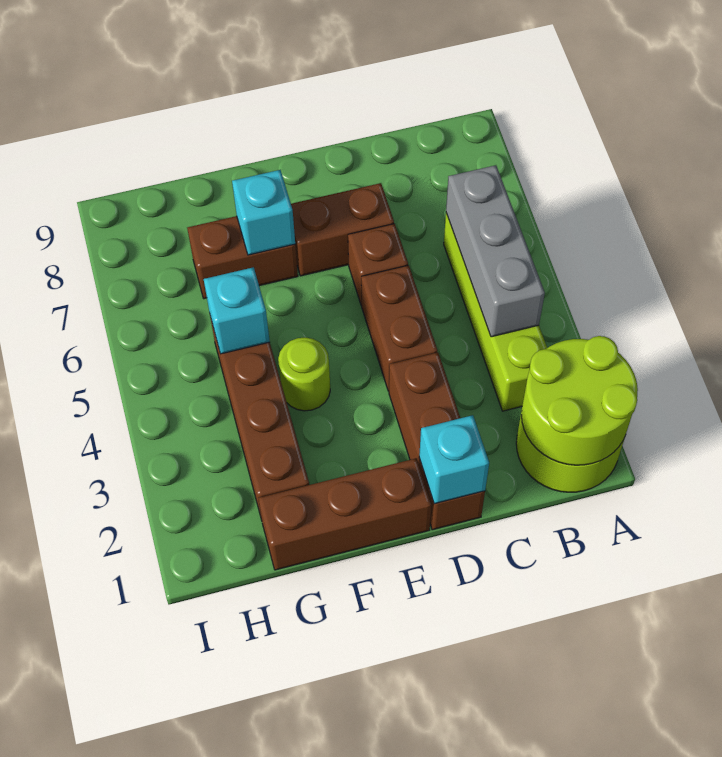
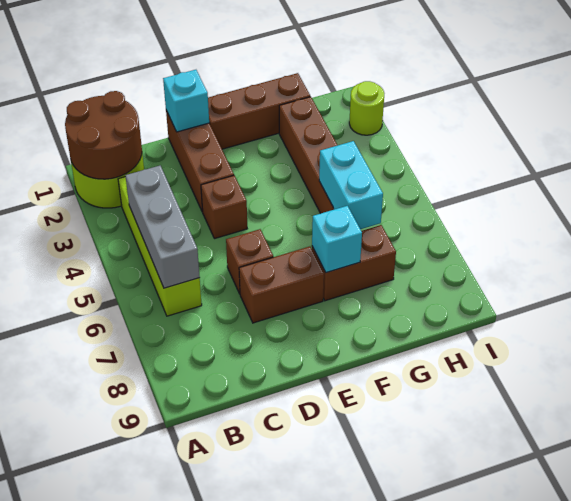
lime 2x2 round brick [521,336,638,465] -> brown 2x2 round brick [65,91,142,179]
brown 1x2 brick [361,265,438,391] -> brown 1x1 brick [201,176,247,239]
lime 1x1 round brick [278,337,330,411] -> lime 1x1 round brick moved to [349,81,384,135]
cyan 1x1 brick [204,267,270,354] -> cyan 1x2 brick [319,141,383,229]

